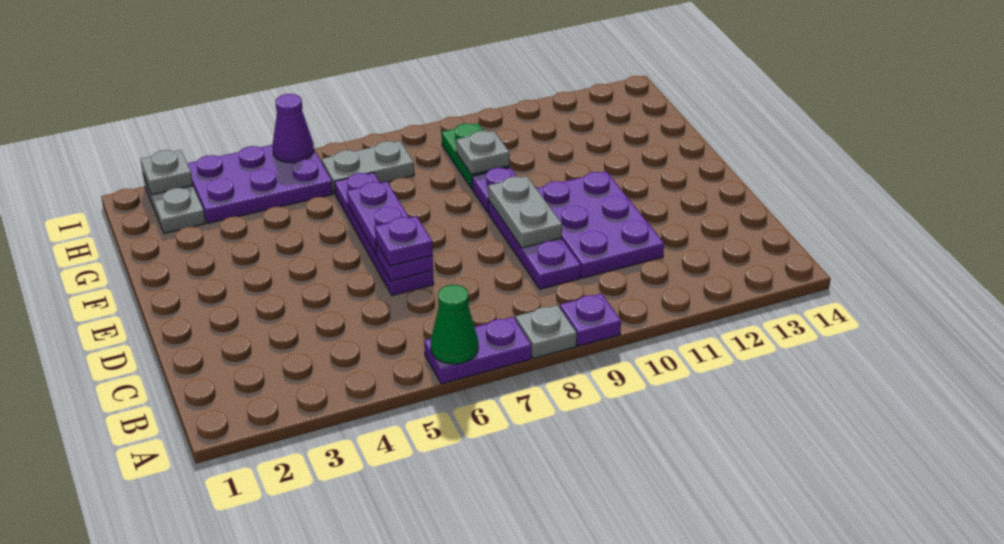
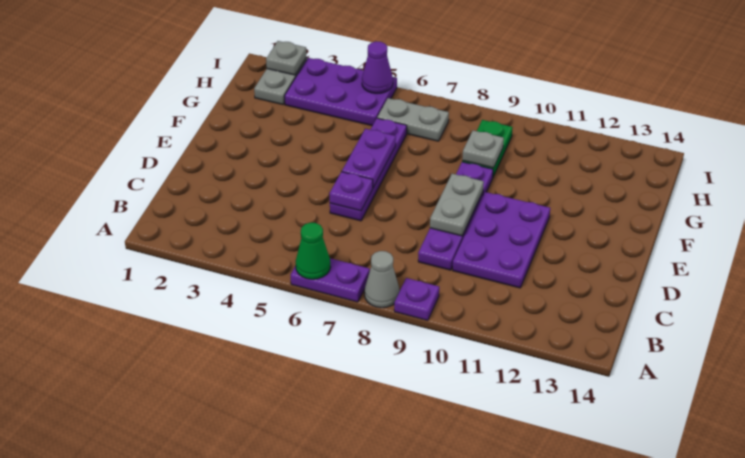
grey 1x1 plate [515,305,577,359] -> grey 1x1 cone [364,251,400,308]
purple 1x1 plate [375,216,433,266] -> none

